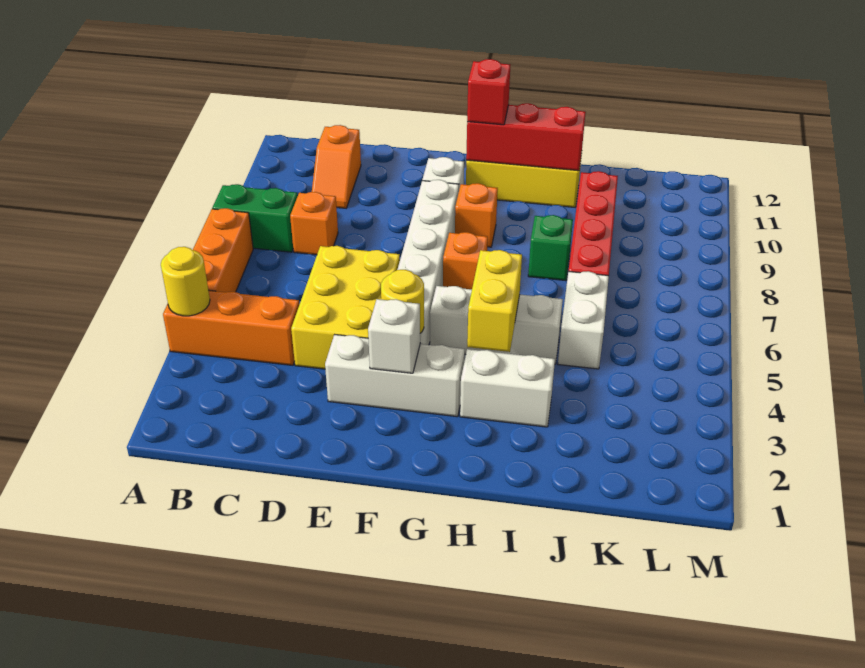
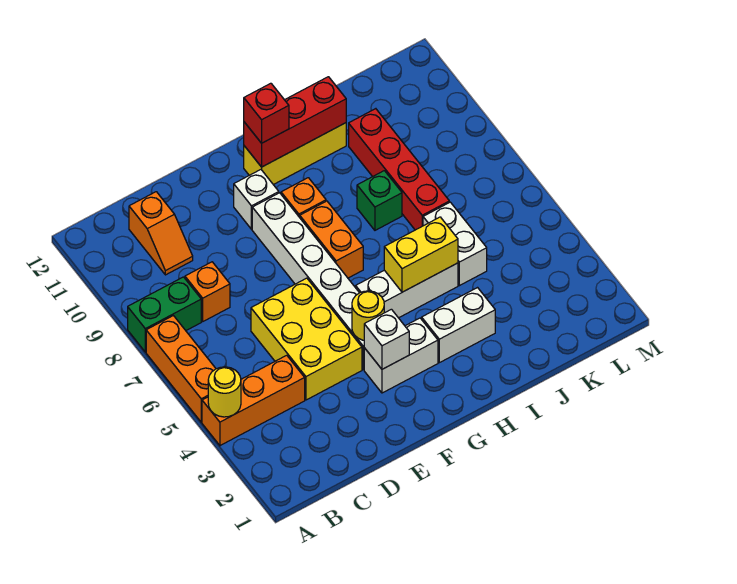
white 1x3 brick [325,335,465,417] -> white 1x2 brick [364,318,438,393]
orange 1x1 brick [443,232,488,289] -> orange 1x2 brick [300,201,363,278]
yellow 1x2 brick [467,250,522,352] -> yellow 1x2 brick turned to [384,217,458,292]

